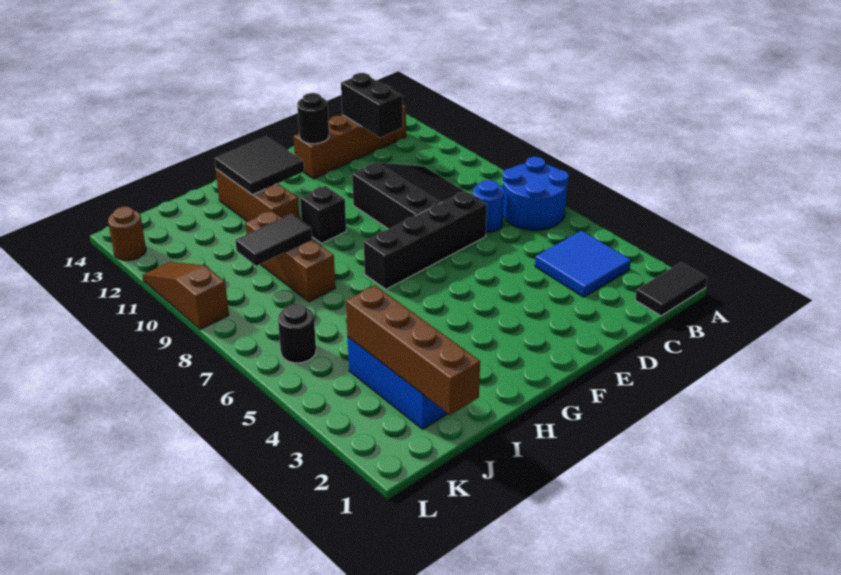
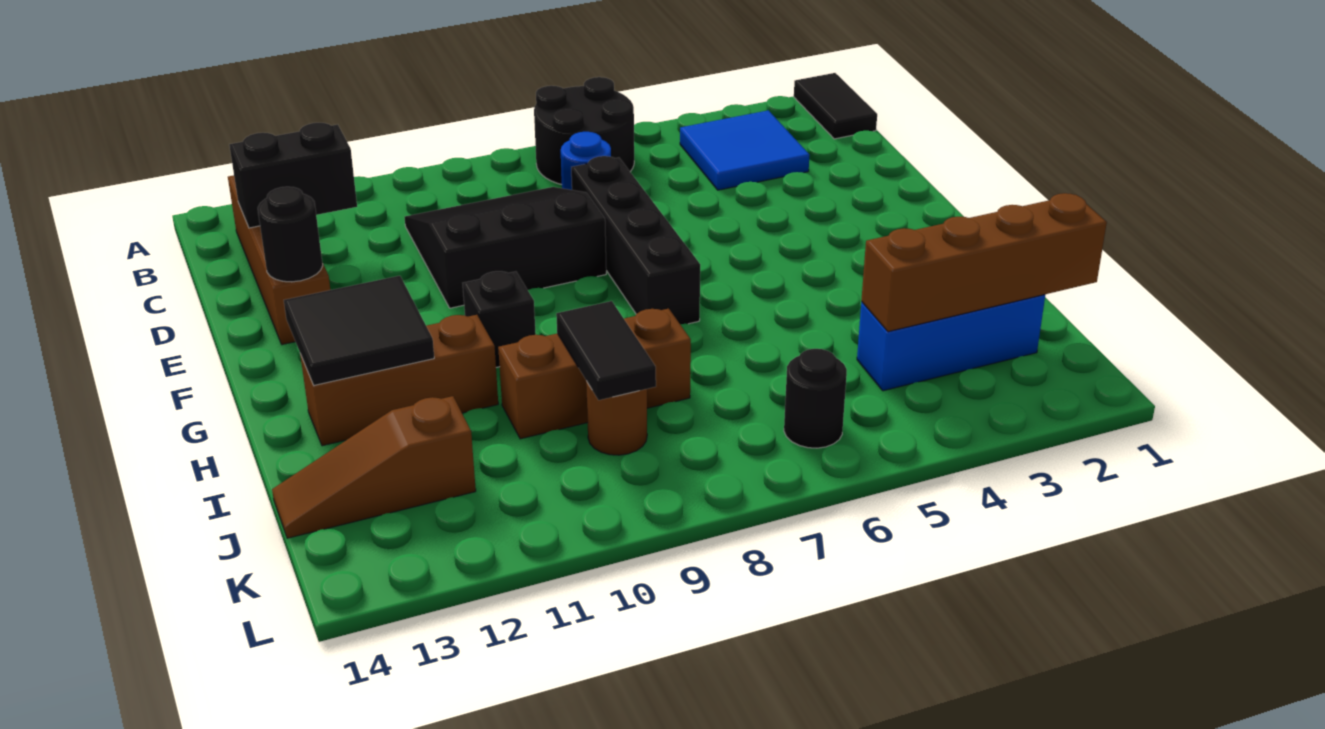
blue 2x2 round brick [503,157,569,230] -> black 2x2 round brick [534,77,634,185]
brown 1x3 slope [143,262,229,329] -> brown 1x3 slope moved to [272,396,476,538]
brown 1x1 round brick [108,207,146,261] -> brown 1x1 round brick moved to [586,381,647,455]

